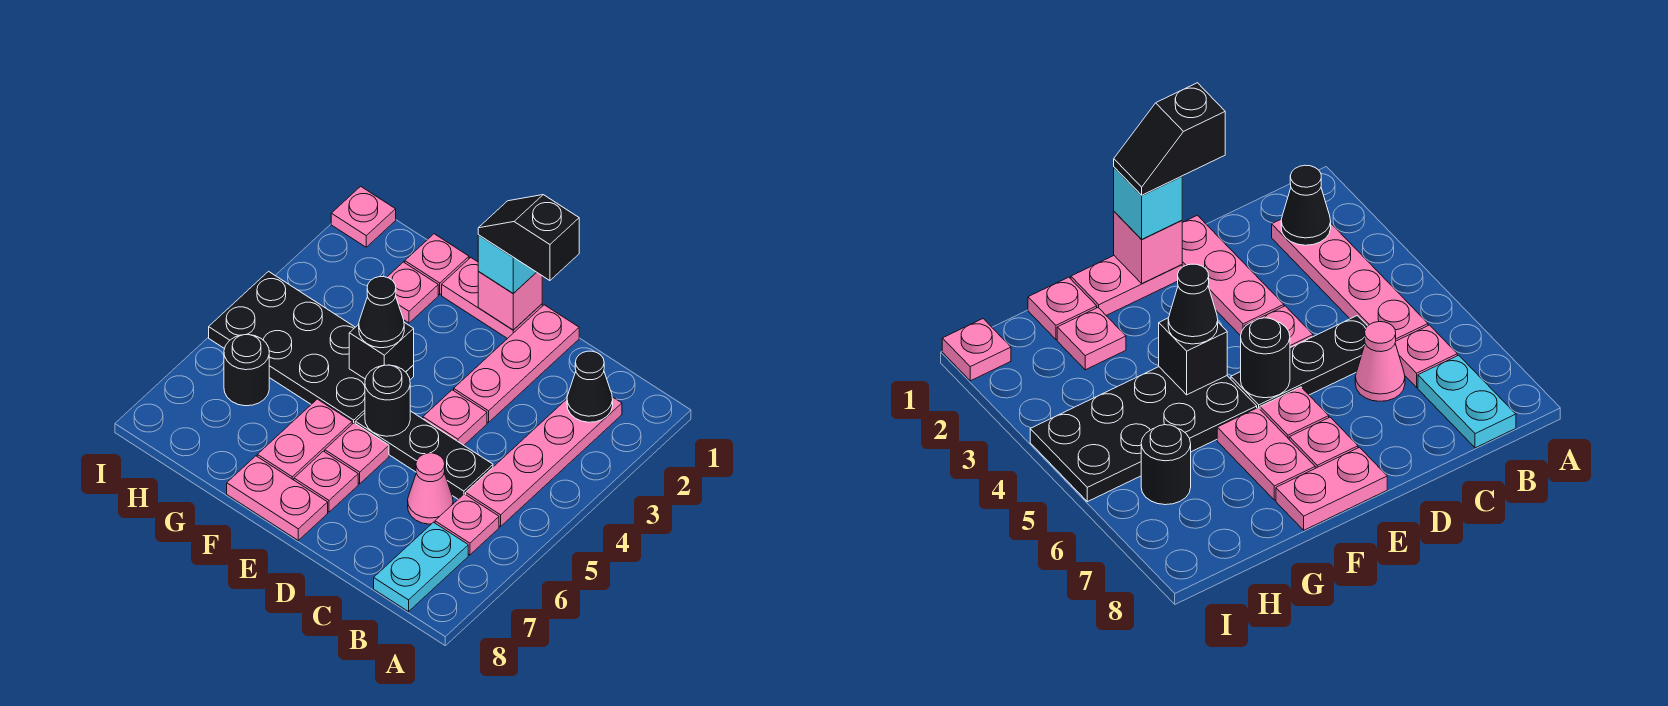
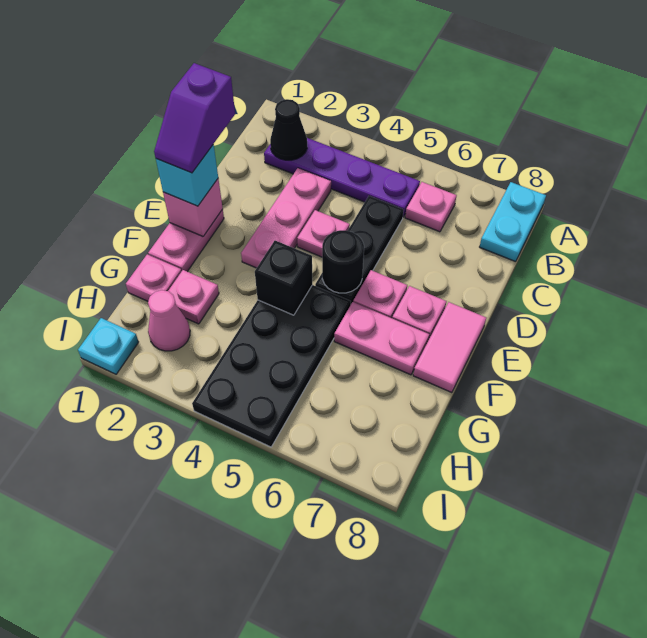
pink 1x4 plate [466,397,622,526] -> purple 1x4 plate [264,138,420,217]
cyan 1x2 plate [374,522,468,612] -> cyan 1x2 plate turned to [480,182,546,262]
pink 1x1 cone [408,453,453,524] -> pink 1x1 cone moved to [148,290,190,351]
pink 1x3 plate [454,305,579,422] -> pink 1x3 plate turned to [241,168,331,268]
black 1x2 slope [478,195,579,281] -> purple 1x2 slope [154,63,235,173]
pink 1x2 plate [227,456,328,540] -> pink 1x2 tile [413,302,486,393]
black 1x1 cone [359,277,404,348] -> none
black 1x1 round brick [224,335,269,406] -> none
pink 1x1 plate [331,186,396,247] -> cyan 1x1 plate [78,318,138,374]

